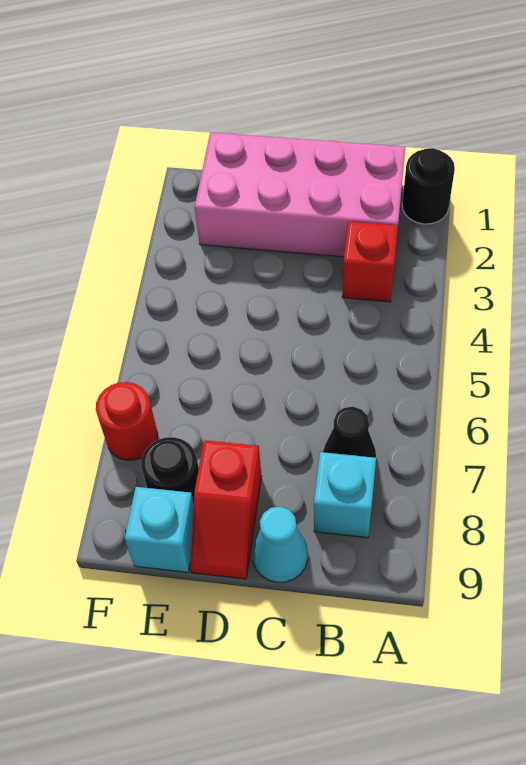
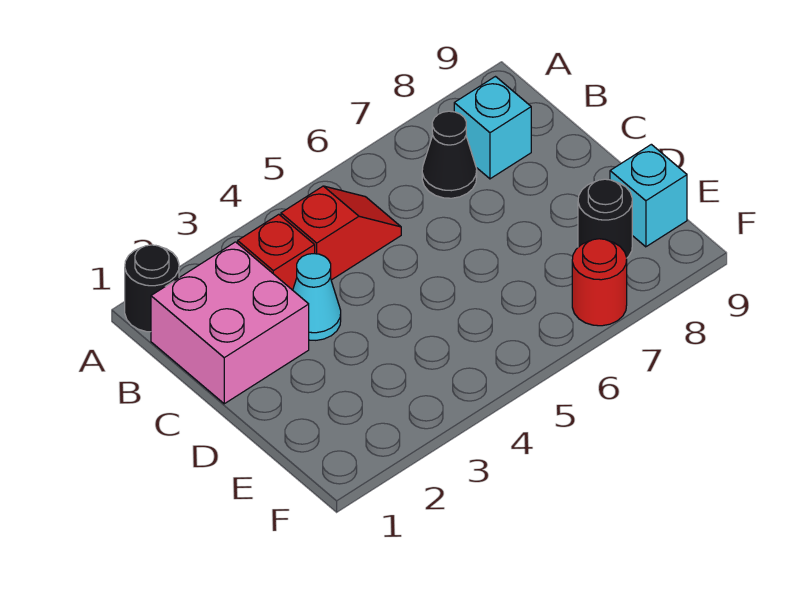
pink 2x4 brick [195,133,405,257] -> pink 2x2 brick [151,242,309,404]
cyan 1x1 cone [252,507,308,582] -> cyan 1x1 cone moved to [293,254,341,340]
red 1x2 slope [190,440,262,579] -> red 1x2 slope moved to [281,186,401,280]

